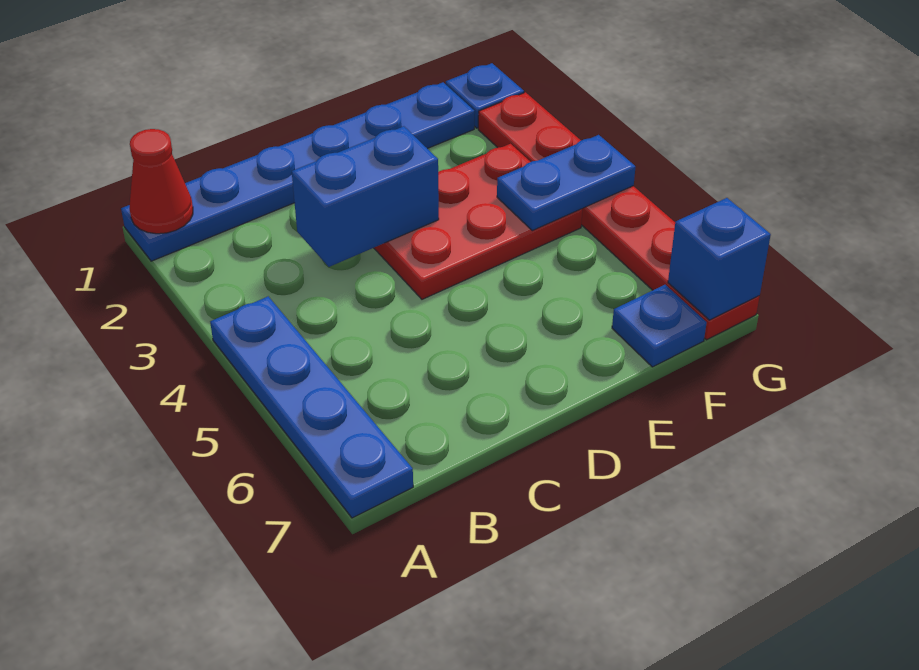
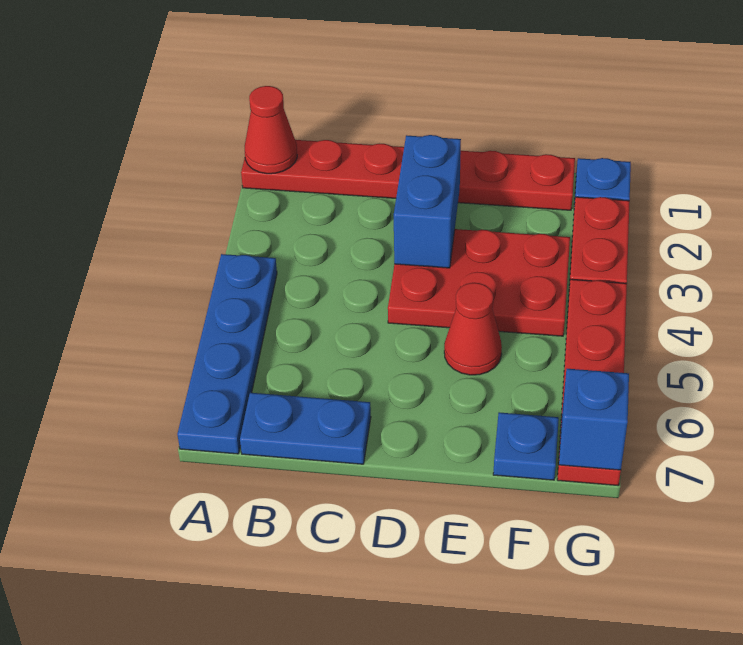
blue 1x6 plate [121,82,475,261] -> red 1x6 plate [241,140,575,210]
blue 1x2 brick [292,126,439,267] -> blue 1x2 brick turned to [394,135,461,268]
none -> red 1x1 cone [444,283,502,375]
blue 1x2 plate [497,135,636,231] -> blue 1x2 plate moved to [240,393,371,464]

